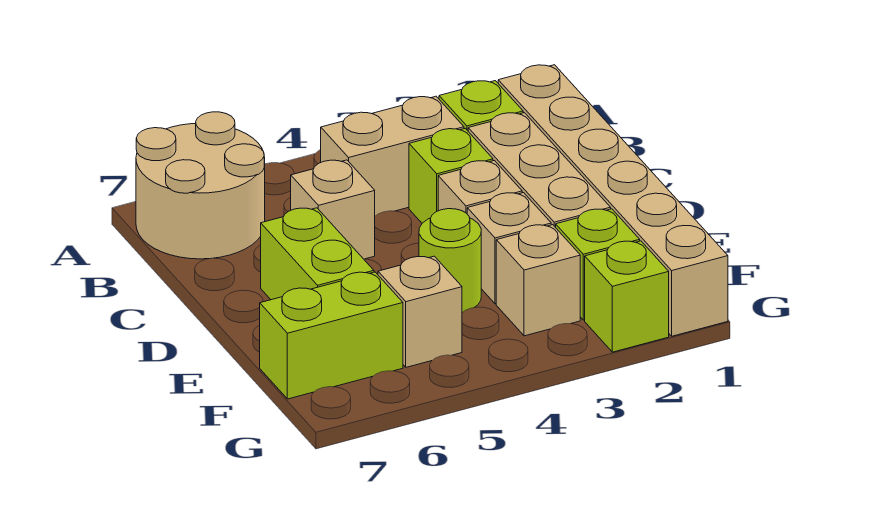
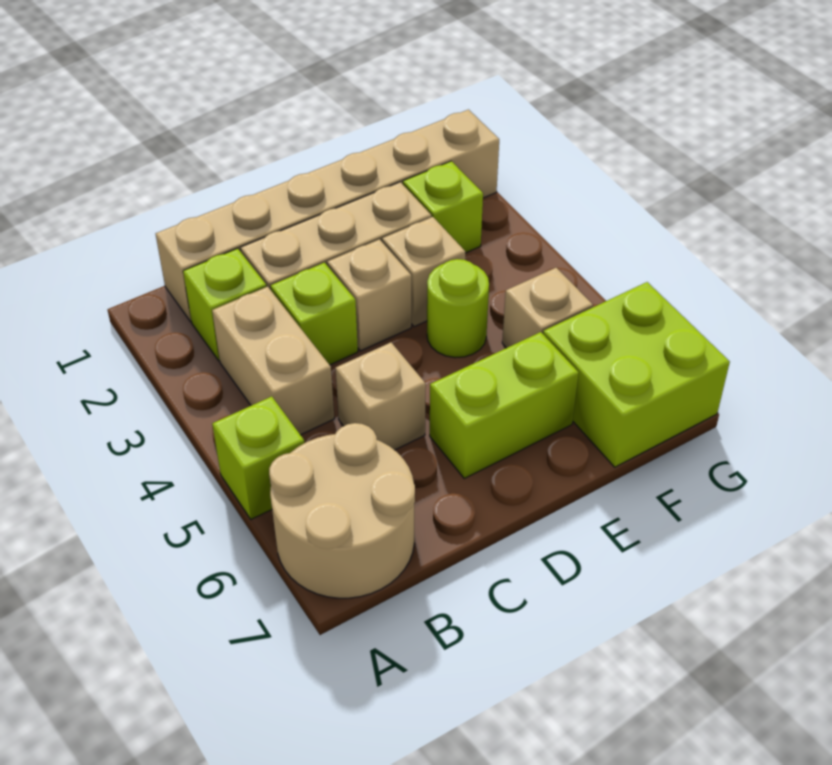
tan 1x1 brick [496,225,580,336] -> none
lime 1x2 brick [260,272,403,399] -> lime 2x2 brick [543,282,730,467]
lime 1x1 brick [585,241,669,352] -> lime 1x1 brick moved to [212,396,304,519]

